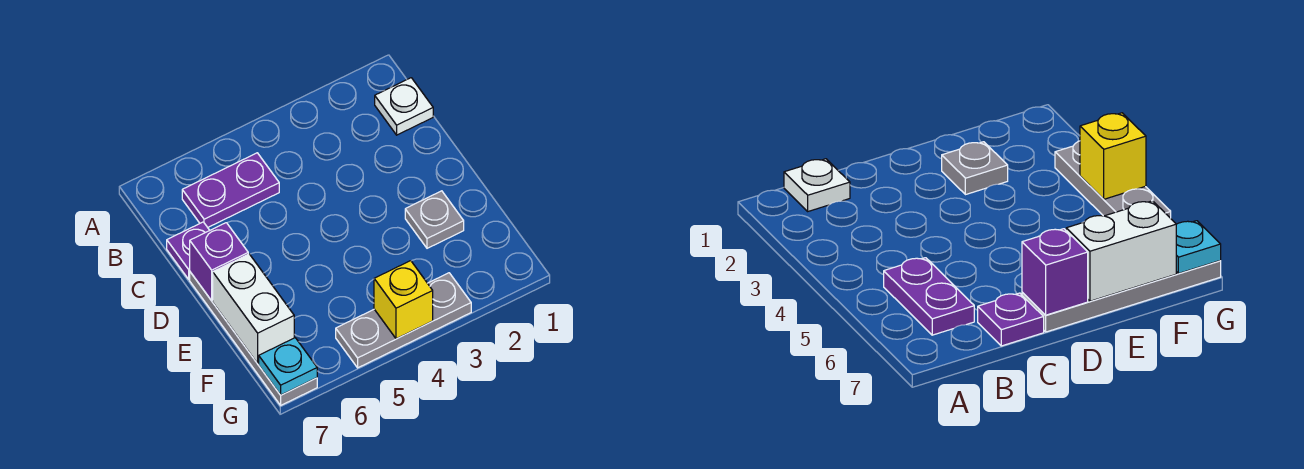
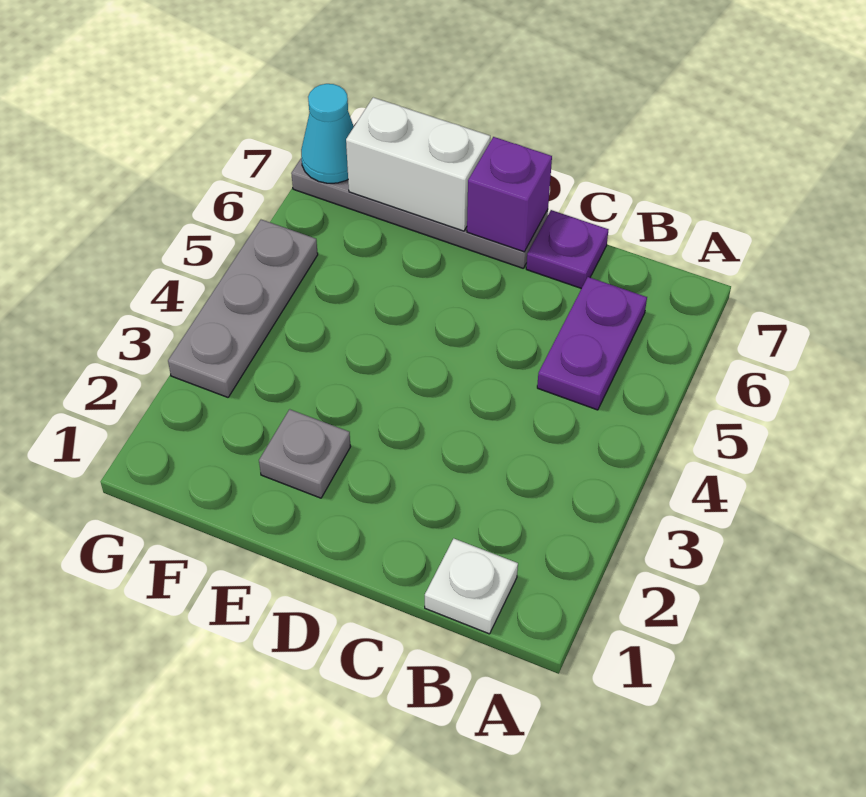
yellow 1x1 brick [374,261,433,339] -> none
cyan 1x1 plate [259,338,317,395] -> cyan 1x1 cone [301,84,354,183]

